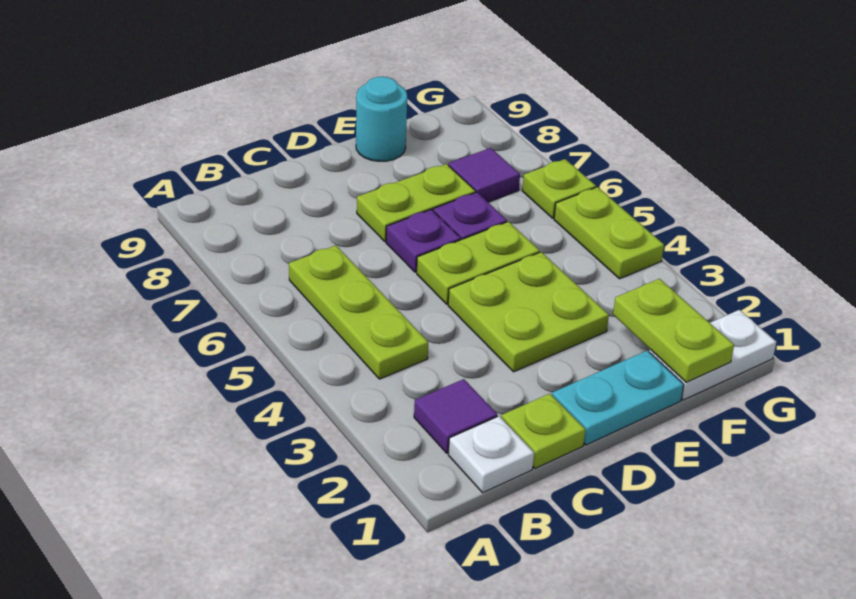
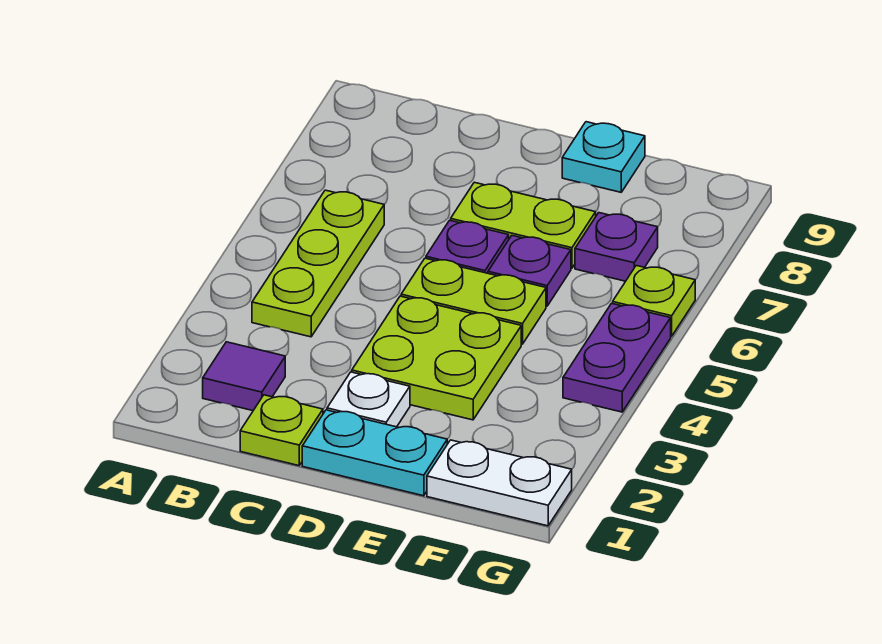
white 1x1 plate [448,416,534,493] -> white 1x1 plate moved to [327,372,410,427]
cyan 1x1 round brick [356,77,407,161] -> cyan 1x1 plate [562,122,645,192]
lime 1x2 plate [613,279,734,382] -> none
purple 1x1 tile [449,148,520,202] -> purple 1x1 plate [575,213,658,281]
lime 1x2 plate [554,187,664,279] -> purple 1x2 plate [563,303,671,412]

